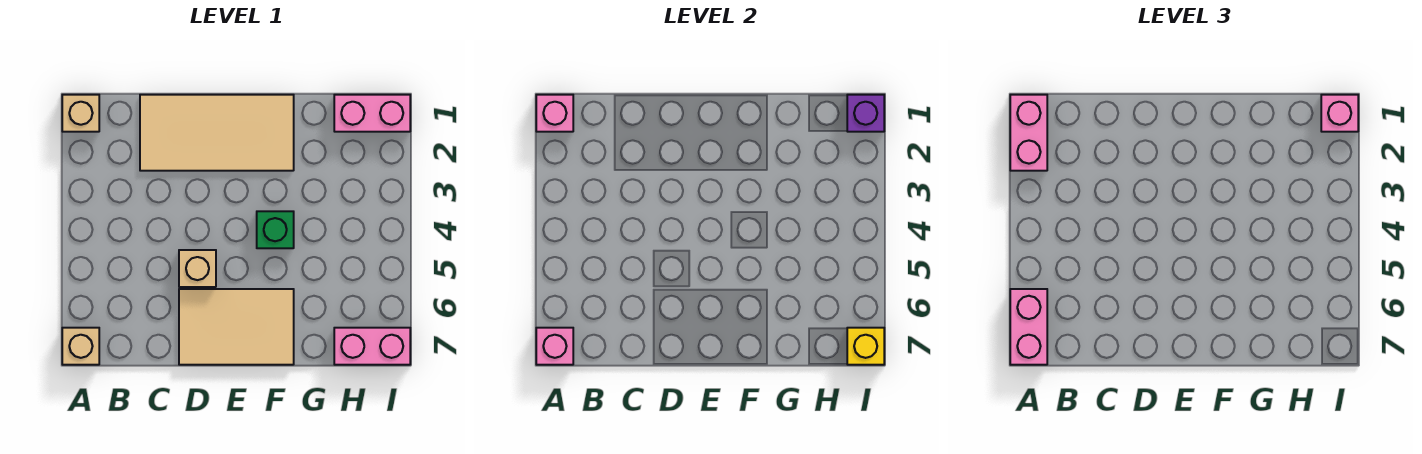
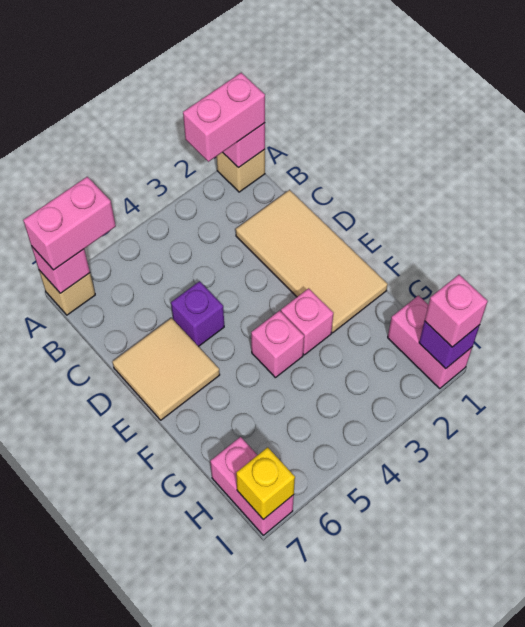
tan 1x1 brick [179,250,216,287] -> purple 1x1 brick [171,281,224,347]
tan 2x3 tile [179,289,294,365] -> tan 2x2 tile [112,318,220,420]
none -> pink 1x1 brick [281,288,333,355]
green 1x1 brick [257,211,294,248] -> pink 1x1 brick [251,311,304,378]

